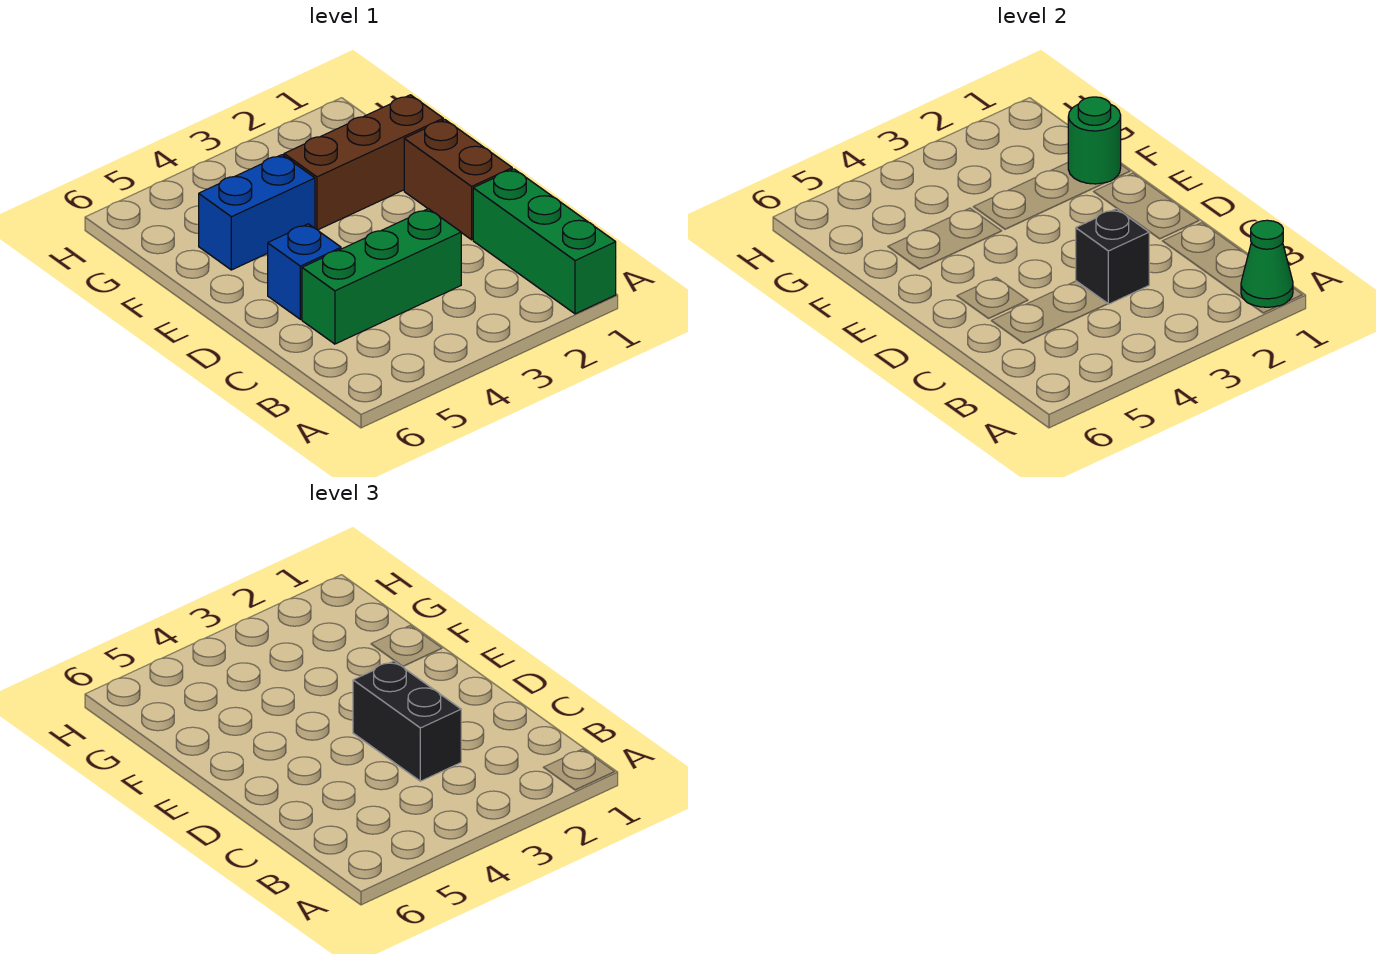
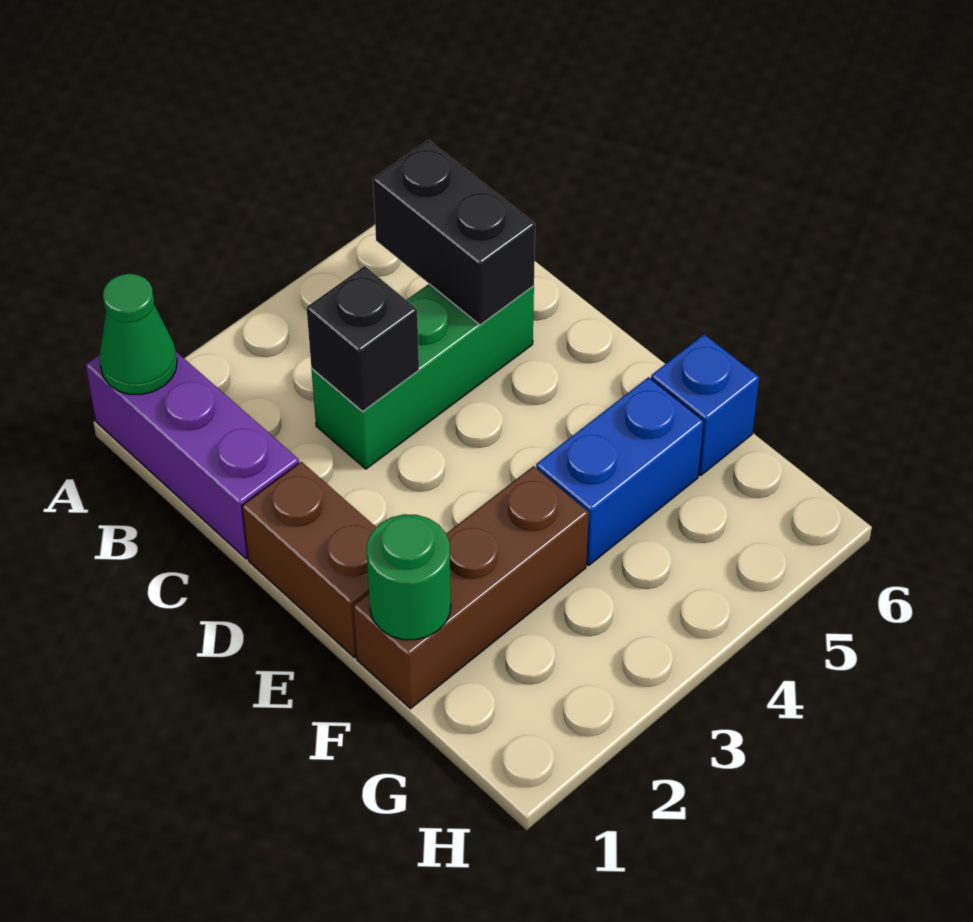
green 1x3 brick [473,169,616,314] -> purple 1x3 brick [86,352,299,559]
black 1x2 brick [353,661,461,781] -> black 1x2 brick moved to [373,140,535,325]
blue 1x1 brick [268,224,341,319] -> blue 1x1 brick moved to [651,334,759,475]

